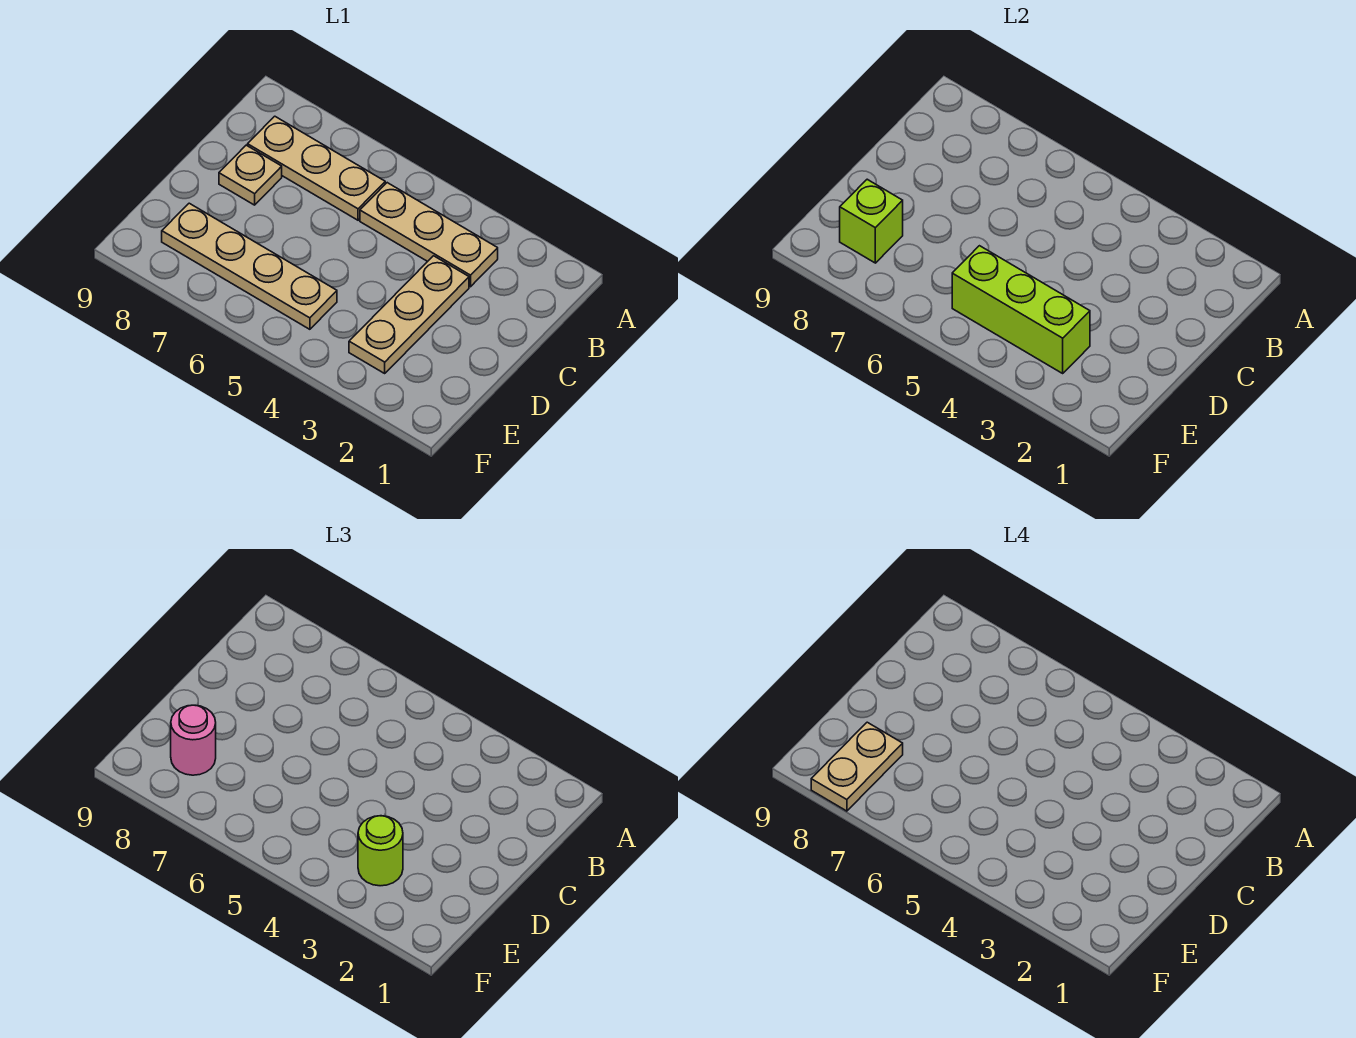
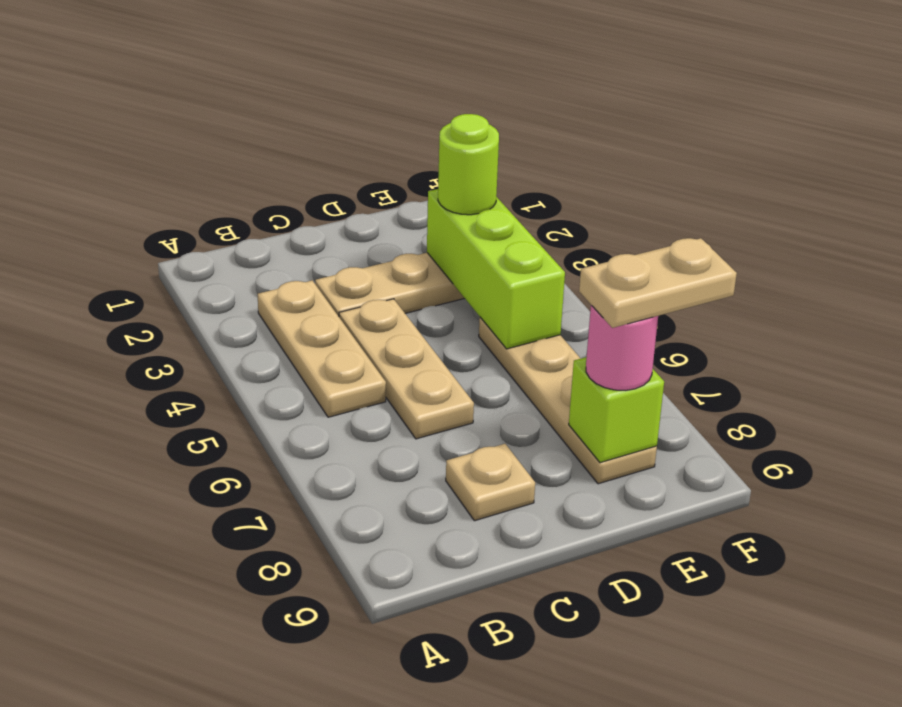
tan 1x3 plate [248,116,385,220] -> tan 1x3 plate moved to [339,299,474,439]

